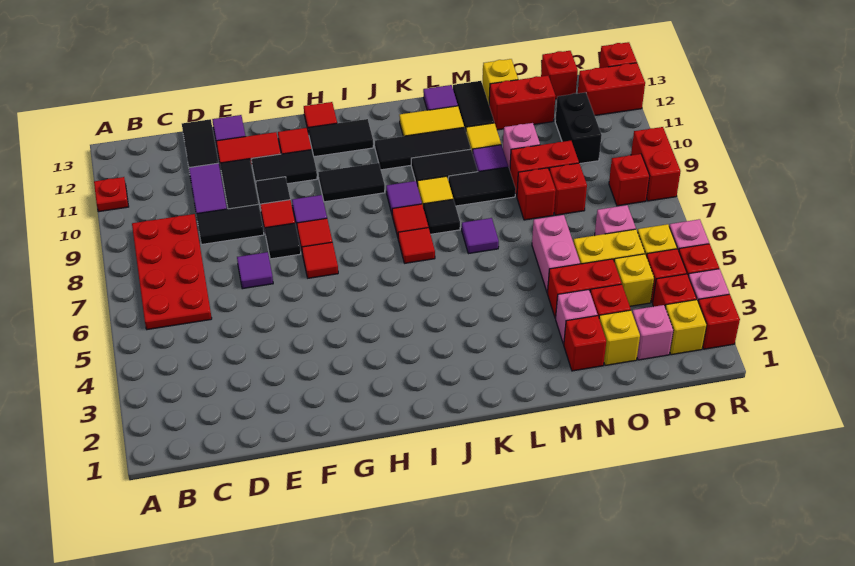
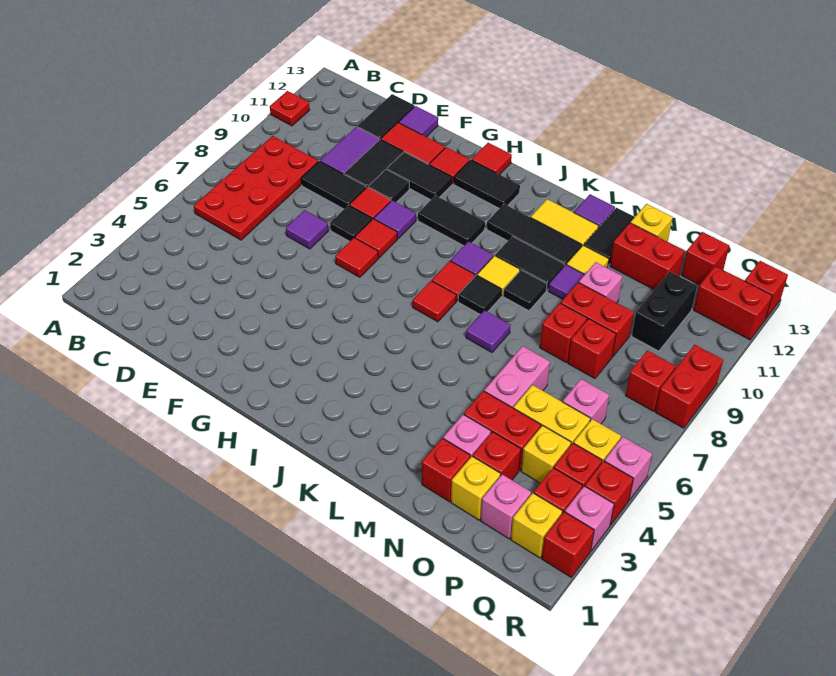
black 1x2 tile [448,167,516,206] -> black 1x1 tile [503,270,547,311]

